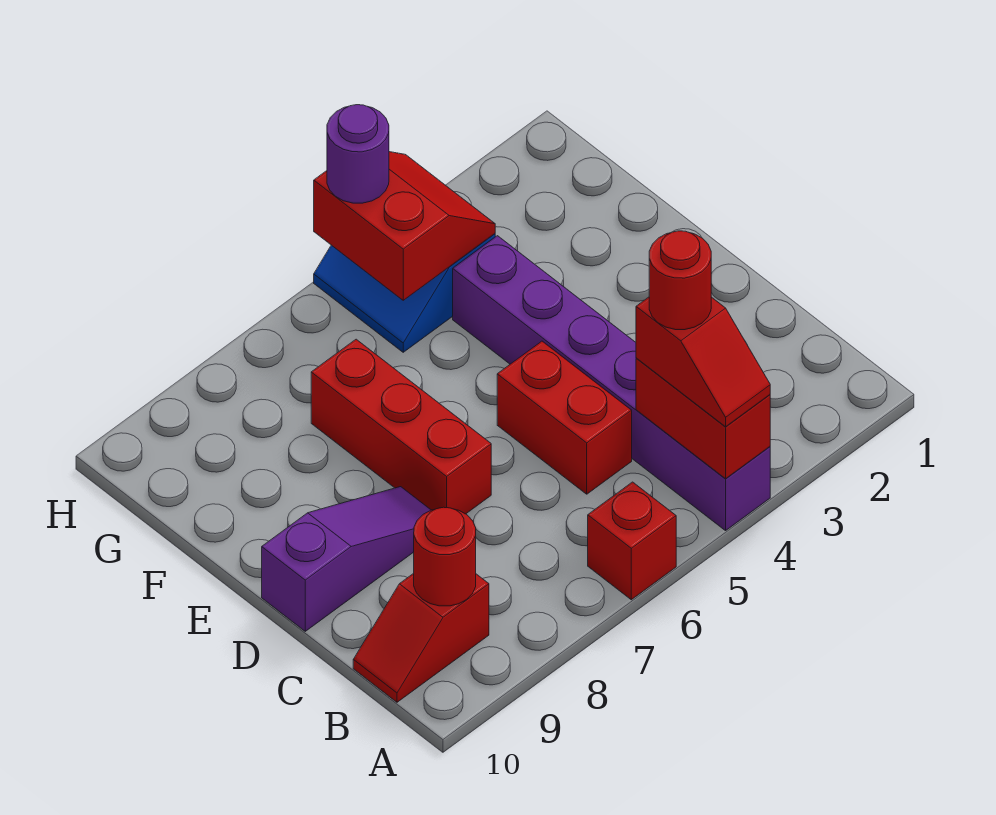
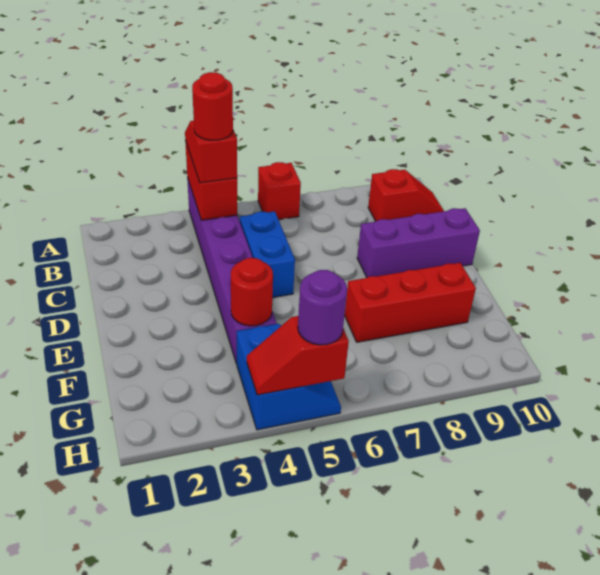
red 1x1 round brick [414,507,476,606] -> red 1x1 round brick moved to [231,258,273,326]
red 1x2 brick [497,341,632,494] -> blue 1x2 brick [240,211,295,298]
red 1x3 brick [311,339,491,514] -> red 1x3 brick turned to [345,263,476,342]
purple 1x3 slope [262,487,431,631] -> purple 1x3 brick [357,208,480,277]
red 2x2 slope [314,152,495,300] -> red 1x2 slope [247,316,349,395]

